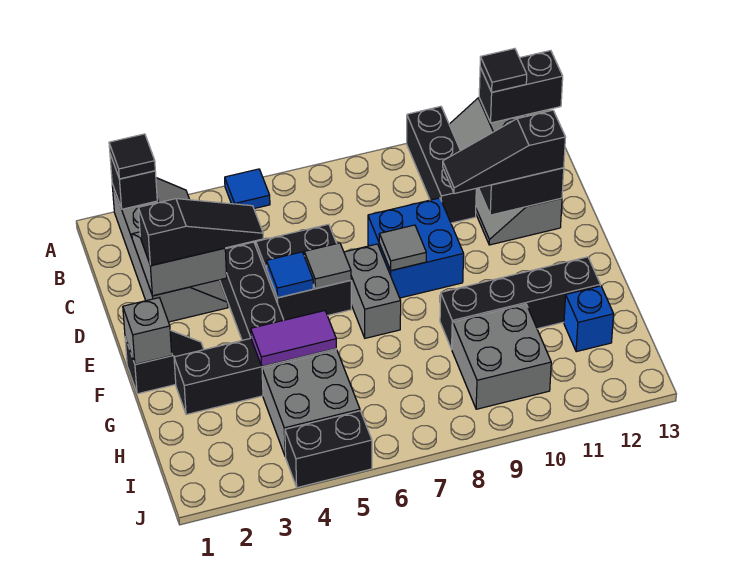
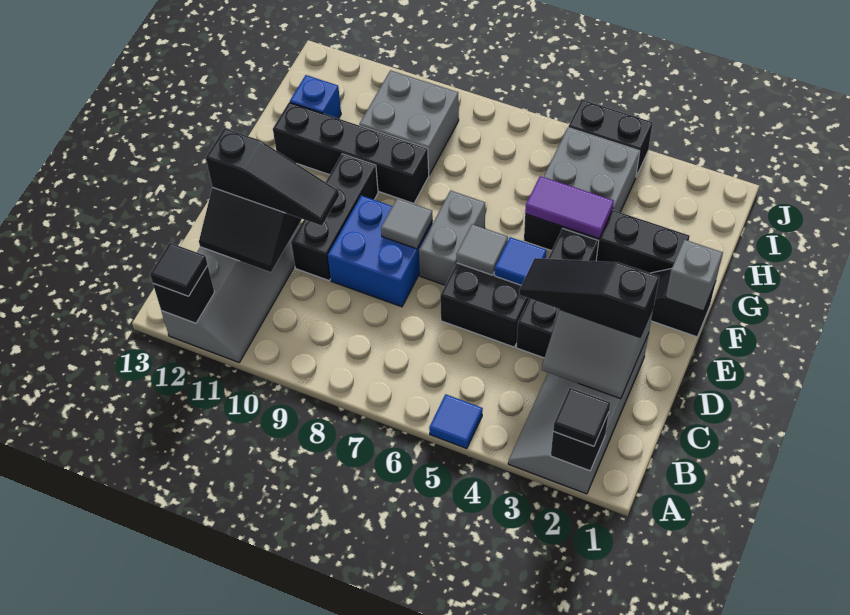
black 1x3 brick [407,106,476,223] -> black 1x3 brick moved to [291,154,378,280]
black 1x2 brick [479,51,563,123] -> black 1x1 brick [153,266,215,323]

